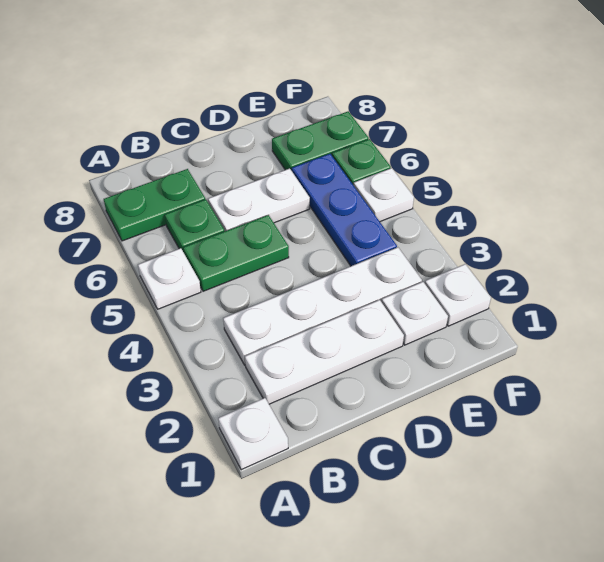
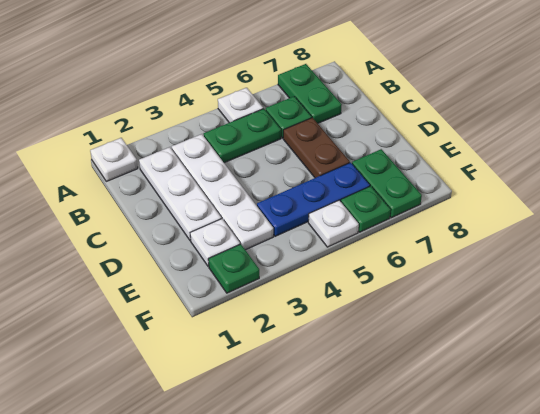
green 1x2 plate [183,215,289,291] -> green 1x2 plate turned to [203,109,281,163]
white 1x2 plate [208,168,310,231] -> brown 1x2 plate [283,118,350,178]
white 1x1 plate [425,264,491,326] -> green 1x1 plate [208,244,259,293]

